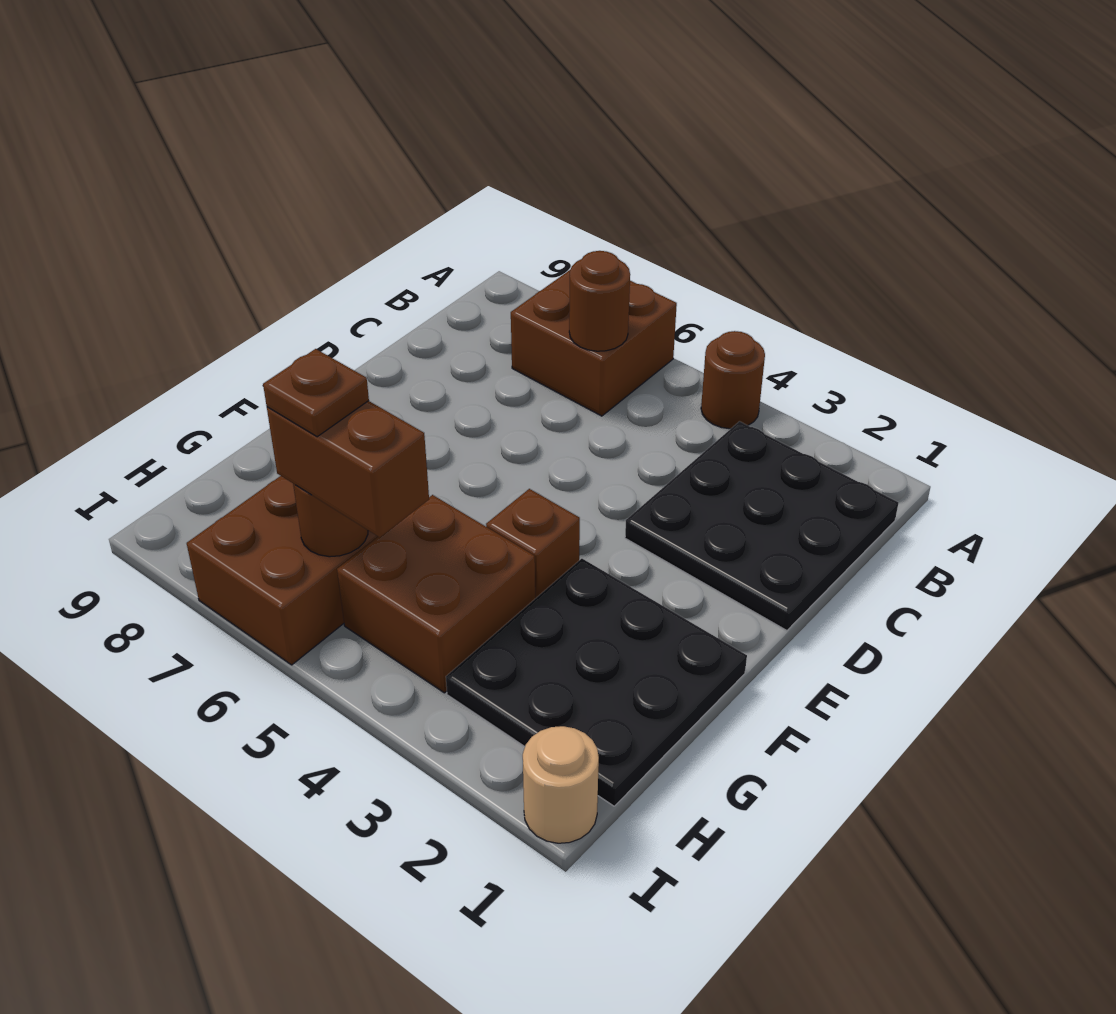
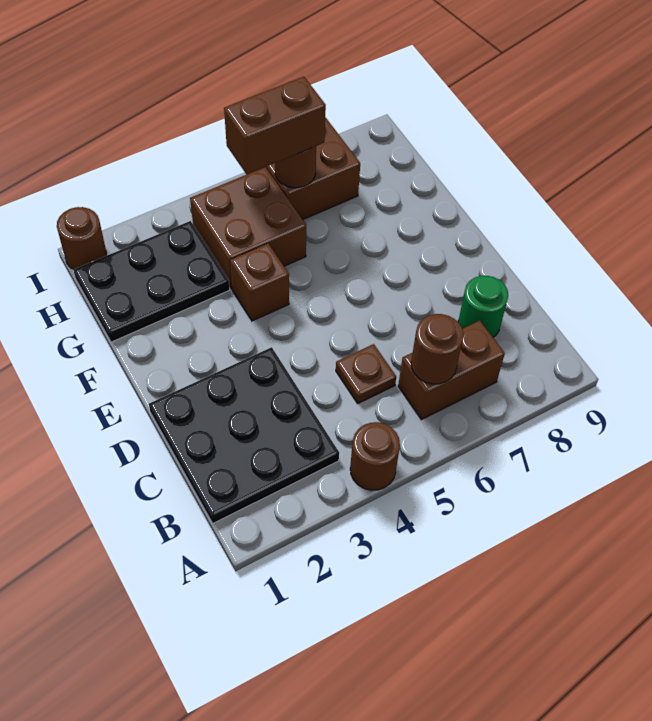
brown 2x2 brick [511,270,677,416] -> brown 1x2 brick [398,321,505,420]
none -> green 1x1 round brick [458,276,508,337]
black 3x3 plate [446,559,747,806] -> black 2x3 plate [74,221,230,342]
brown 1x1 plate [263,349,369,437] -> brown 1x1 plate moved to [336,344,396,403]
tan 1x1 round brick [523,726,599,843] -> brown 1x1 round brick [57,207,106,270]

